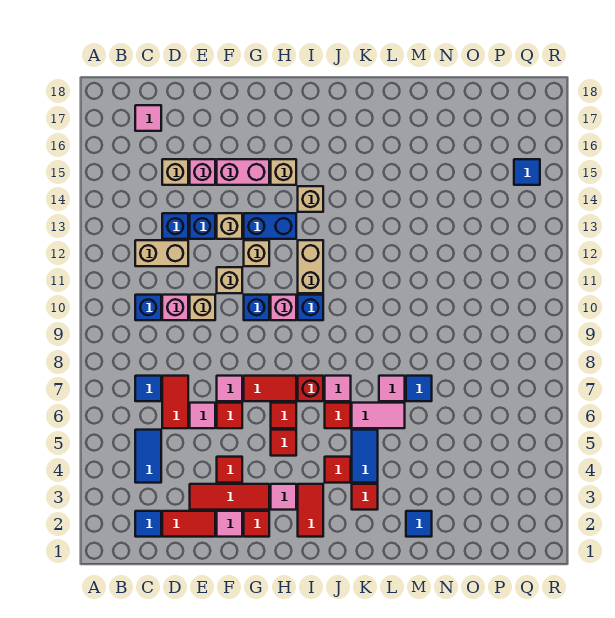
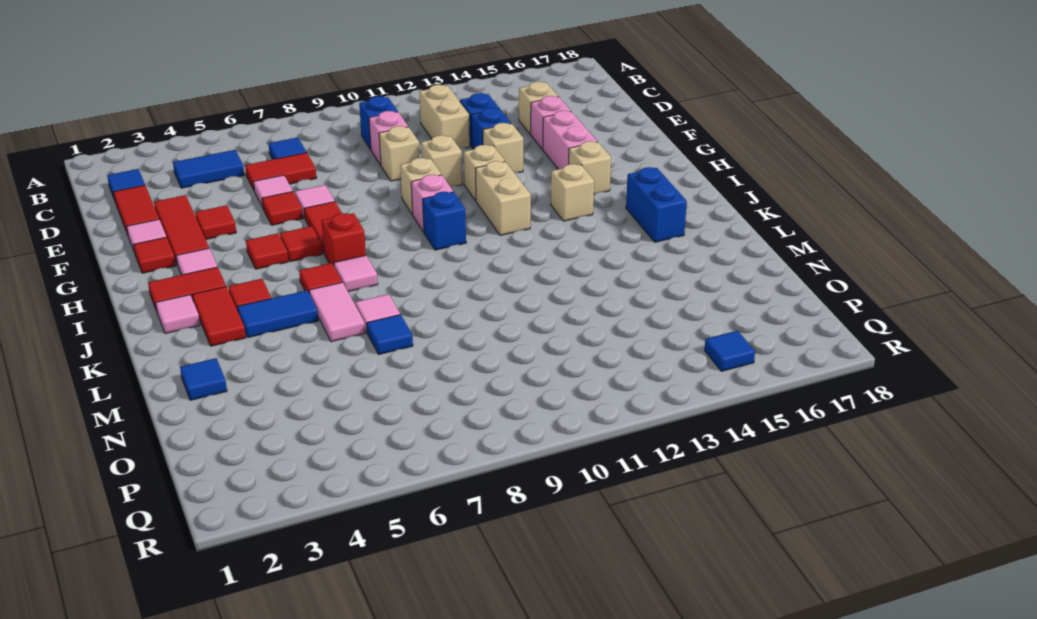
pink 1x1 tile [135,105,161,131] -> pink 1x1 tile moved to [156,295,200,334]
blue 1x1 brick [244,295,269,320] -> tan 1x1 brick [400,158,441,214]
blue 1x2 brick [244,213,296,239] -> blue 1x2 brick moved to [626,167,687,242]
tan 1x2 brick [298,240,323,293] -> tan 1x2 brick turned to [475,161,531,235]
red 1x1 tile [352,484,378,510] -> red 1x2 tile [192,287,246,346]

